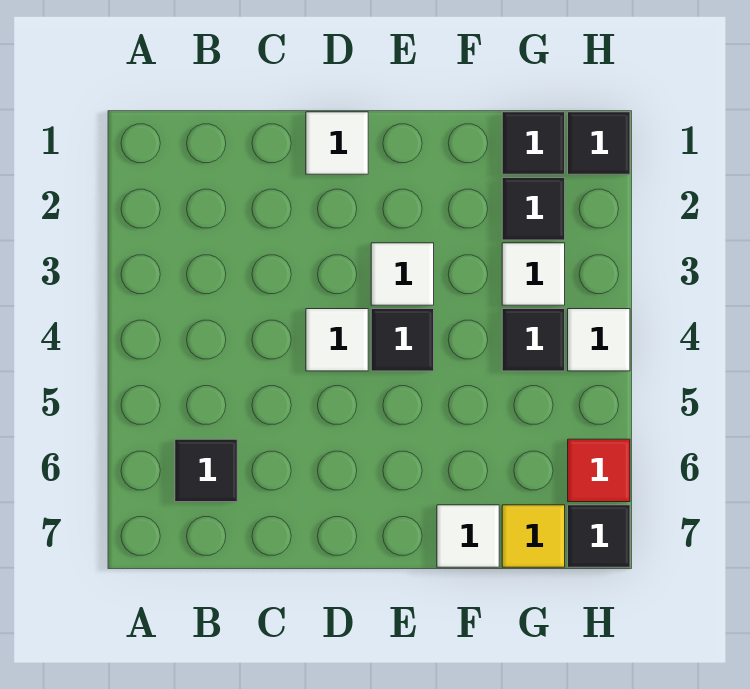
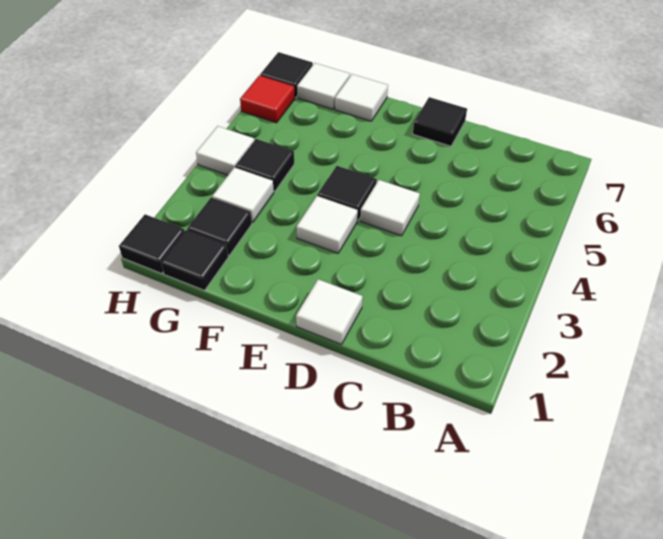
black 1x1 tile [175,439,237,502] -> black 1x1 tile moved to [413,97,467,146]
yellow 1x1 tile [502,505,565,567] -> white 1x1 tile [297,63,350,109]

